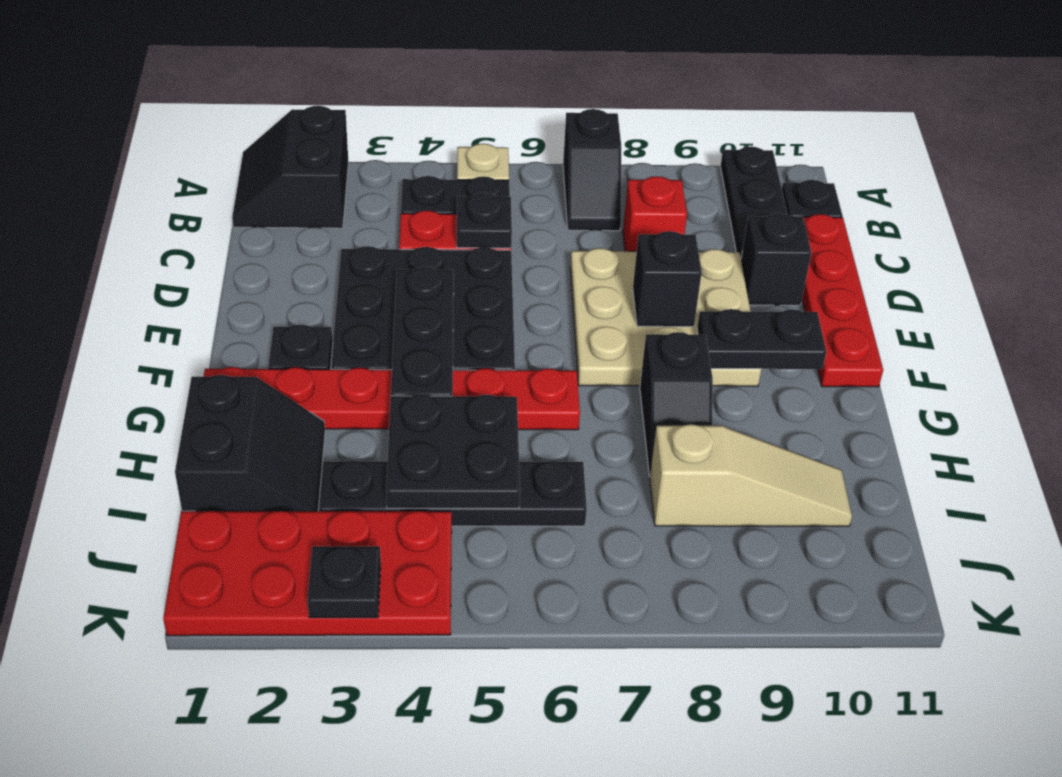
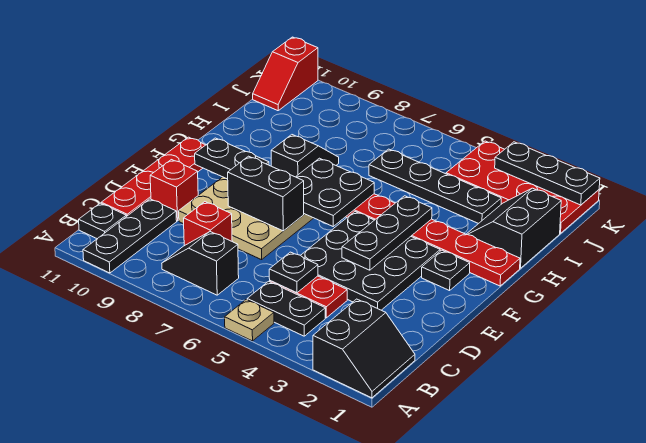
black 1x2 slope [563,109,621,231] -> black 1x2 slope turned to [162,232,239,295]
black 1x1 brick [741,213,811,305] -> red 1x1 brick [150,160,198,221]
black 1x1 brick [633,231,702,327] -> black 1x2 brick [228,156,304,231]
black 2x2 plate [386,395,520,508] -> black 2x2 plate moved to [296,158,374,226]
tan 1x3 slope [650,424,852,526] -> none
none -> red 1x2 slope [253,37,318,111]
black 1x1 plate [307,546,381,618] -> black 1x3 plate [495,142,600,205]

